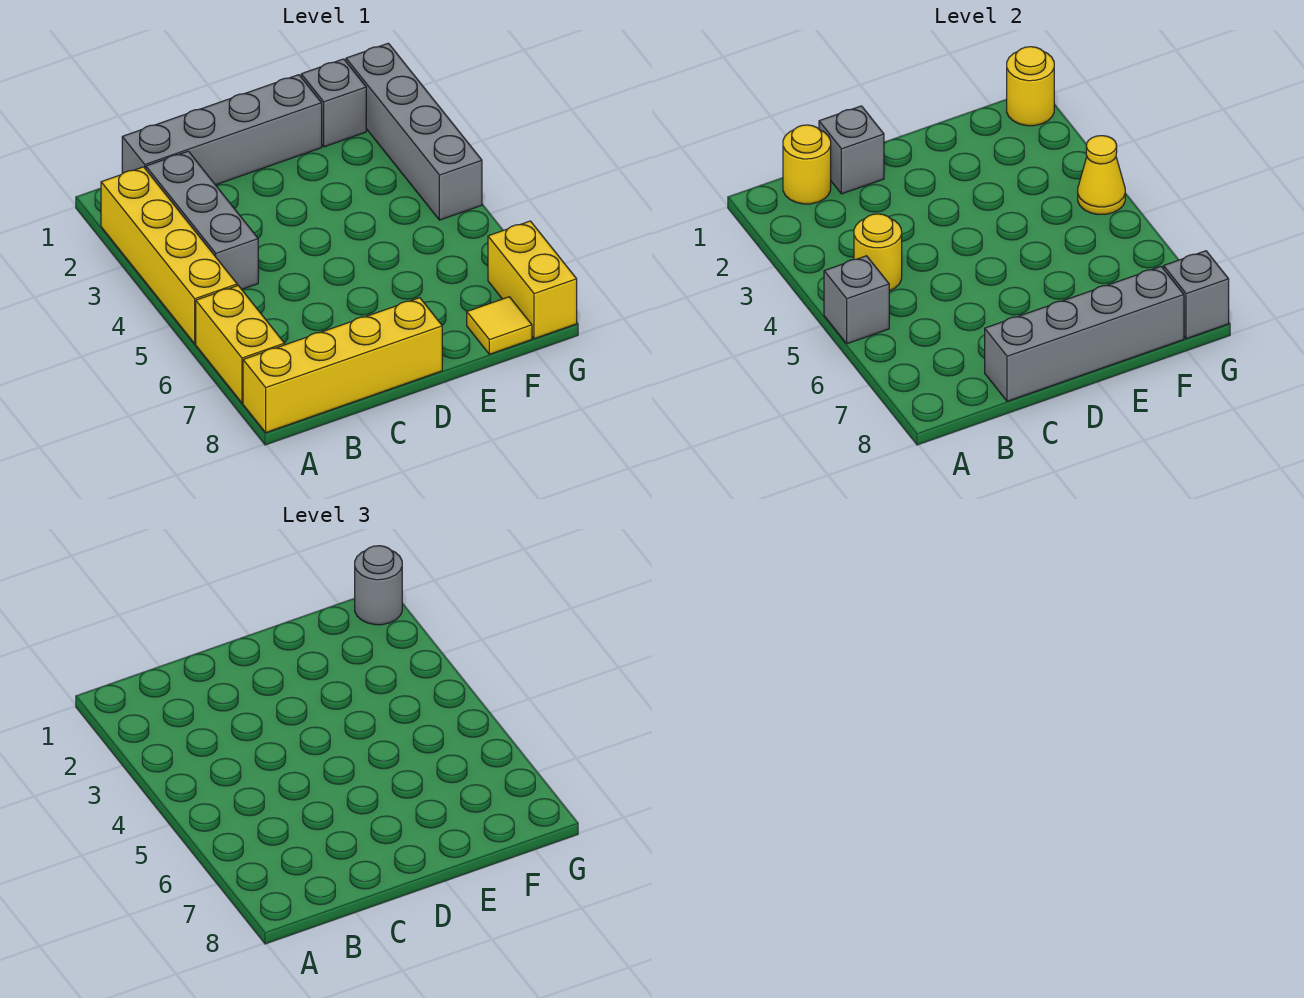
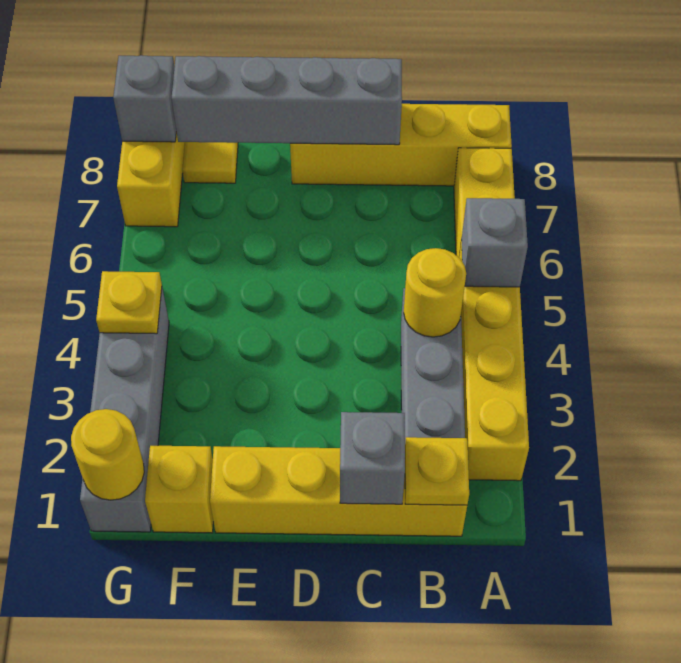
grey 1x4 brick [122,75,322,185] -> yellow 1x4 brick [210,446,467,536]
yellow 1x1 round brick [783,125,831,204] -> yellow 1x1 plate [405,437,469,505]
grey 1x1 brick [301,59,366,147] -> yellow 1x1 brick [145,446,213,533]
grey 1x1 round brick [355,546,402,625] -> none
yellow 1x1 cone [1078,136,1125,215] -> yellow 1x1 plate [96,271,162,334]

